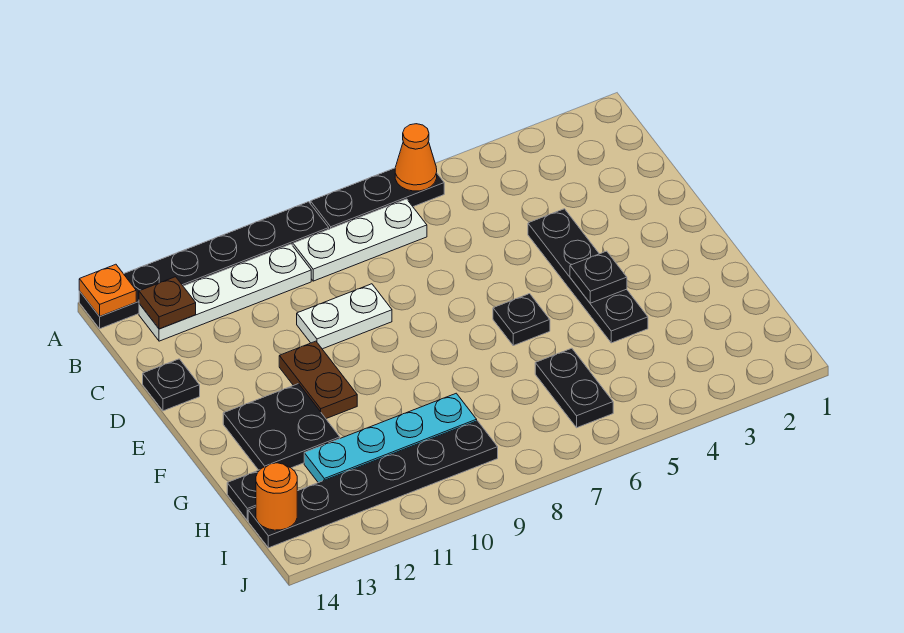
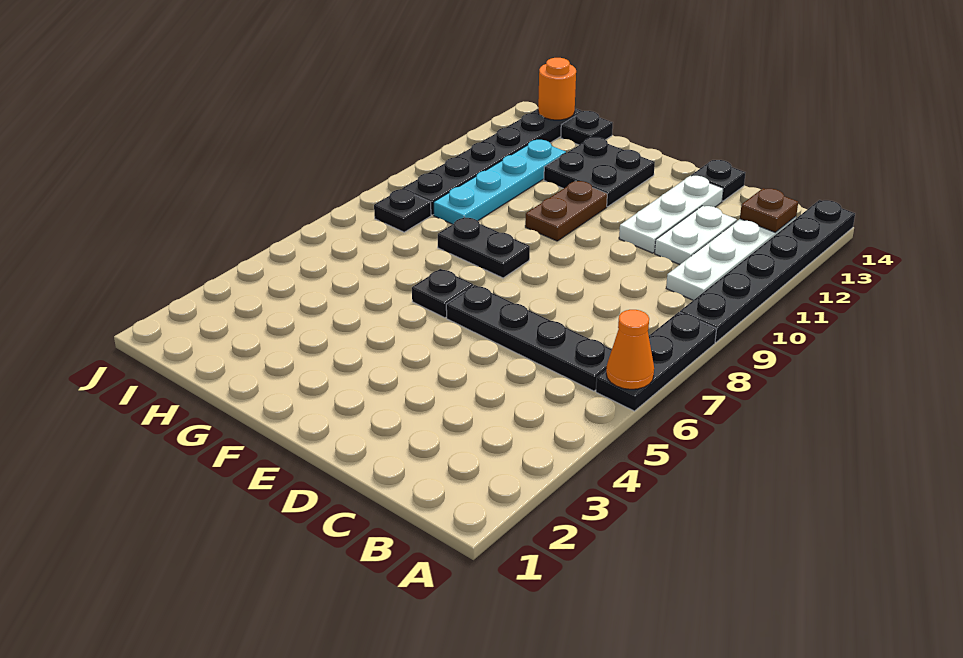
orange 1x1 plate [79,264,136,316] -> none
white 1x3 plate [293,199,427,281] -> white 1x3 plate moved to [619,176,723,253]
black 1x4 plate [528,209,648,343] -> black 1x4 plate moved to [446,285,612,391]
white 1x2 plate [297,284,392,349] -> white 1x2 plate moved to [655,206,737,265]
brown 1x2 plate [279,341,357,419] -> brown 1x2 plate turned to [525,181,607,241]
black 1x1 plate [570,251,627,303] -> black 1x1 plate moved to [374,189,431,232]
black 1x2 plate [535,348,613,428] -> black 1x2 plate moved to [438,217,530,278]

